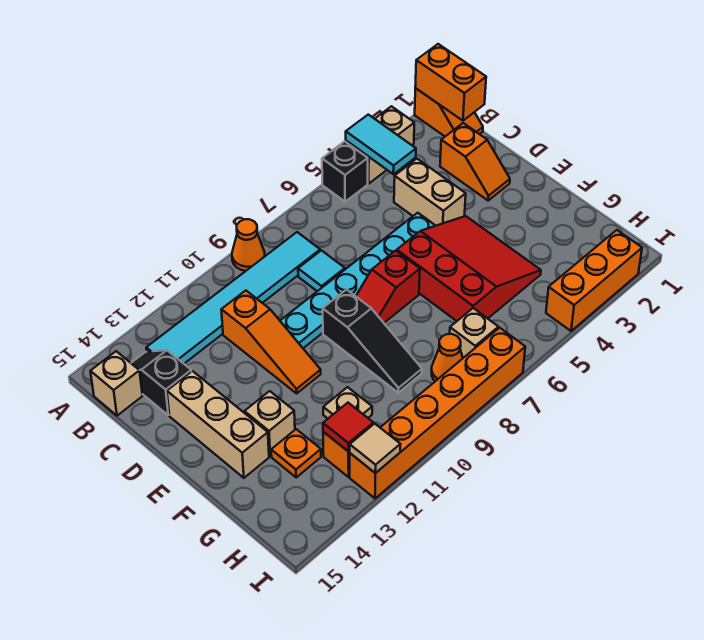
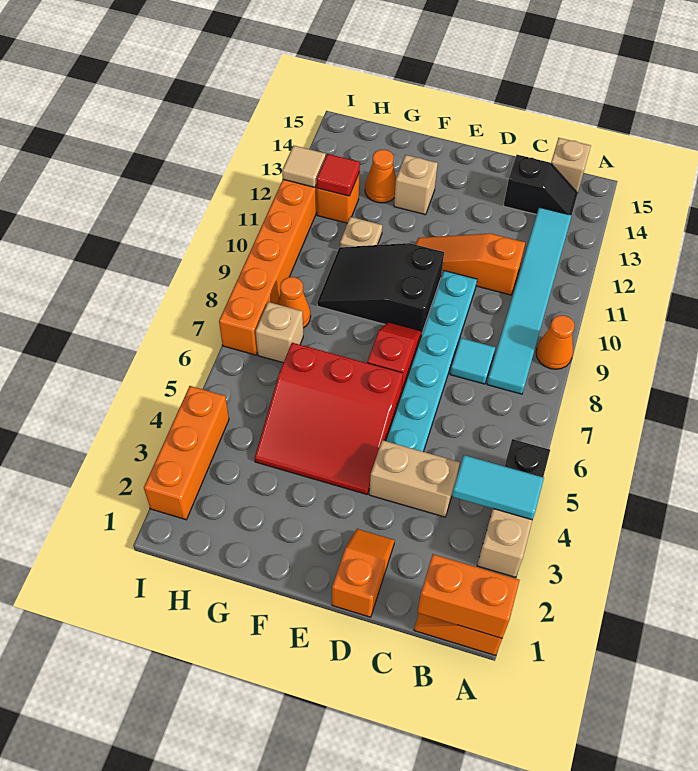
orange 1x2 slope [440,123,510,200] -> orange 1x2 slope turned to [332,529,395,617]
tan 1x3 brick [167,371,269,478] -> none
black 1x3 slope [323,290,422,393] -> black 2x3 slope [317,243,444,332]
orange 1x1 plate [271,429,321,477] -> orange 1x1 cone [365,150,396,203]

